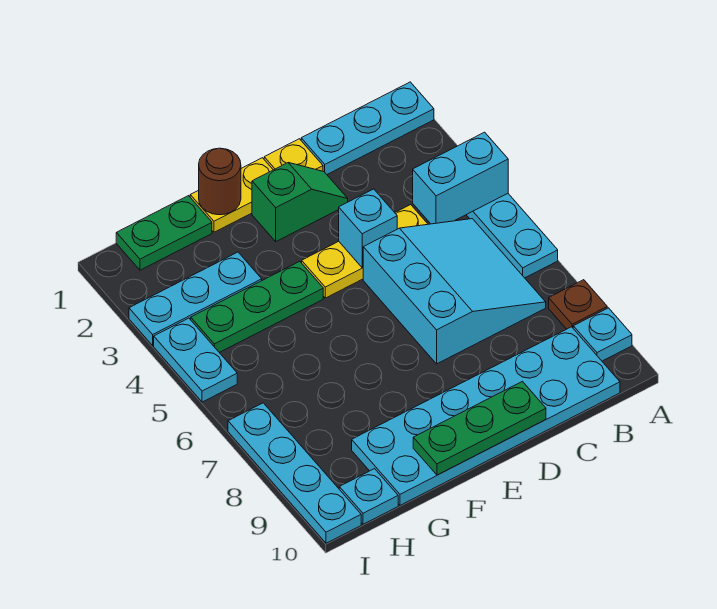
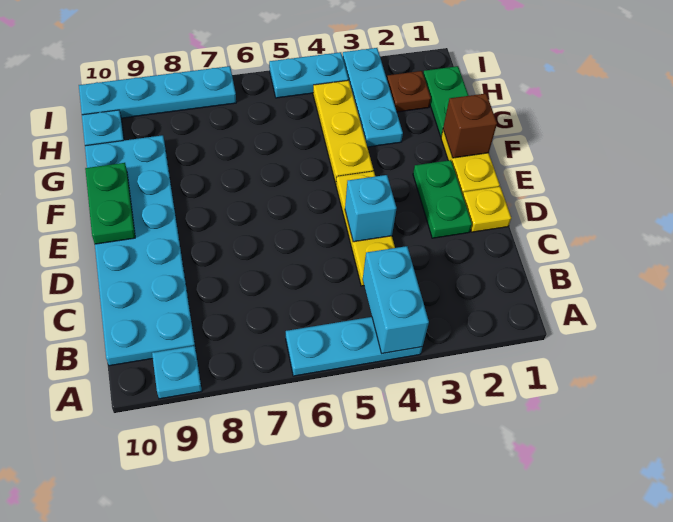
cyan 1x3 plate [301,82,434,174] -> none
brown 1x1 plate [549,280,607,329] -> brown 1x1 plate moved to [387,71,431,112]
cyan 3x3 slope [363,219,546,364] -> none
green 1x2 slope [252,163,348,241] -> green 1x2 plate [413,160,472,238]
green 1x3 plate [413,381,546,475] -> green 1x2 plate [85,163,135,244]
brown 1x1 round brick [199,148,241,215] -> brown 1x1 brick [443,94,497,158]
green 1x3 plate [191,261,323,353] -> yellow 1x3 plate [313,80,373,184]

